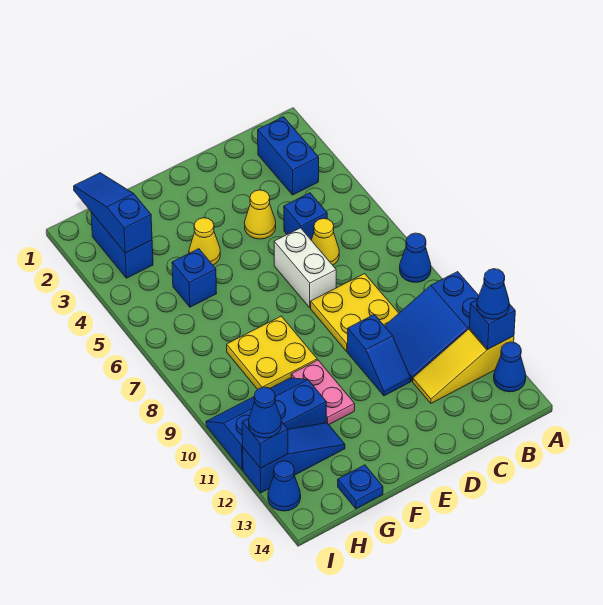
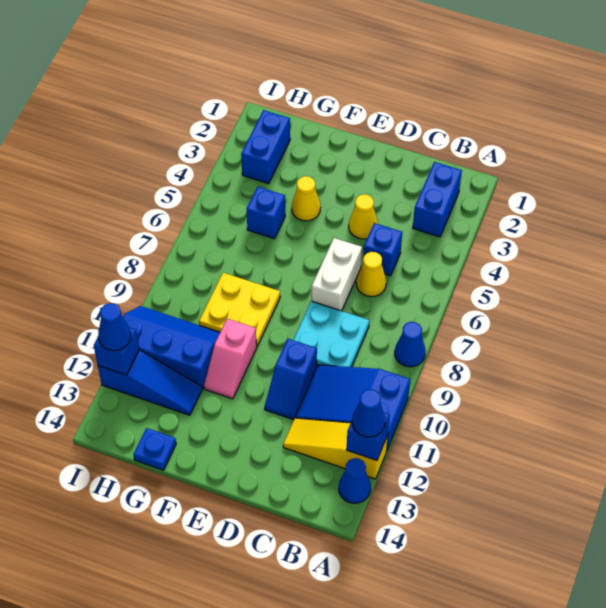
yellow 2x2 plate [311,274,399,351] -> cyan 2x2 plate [294,301,369,367]
pink 1x2 plate [291,360,355,425] -> pink 1x2 slope [204,319,257,399]
blue 1x3 slope [74,173,152,253] -> none
blue 1x1 cone [268,461,301,511] -> none

